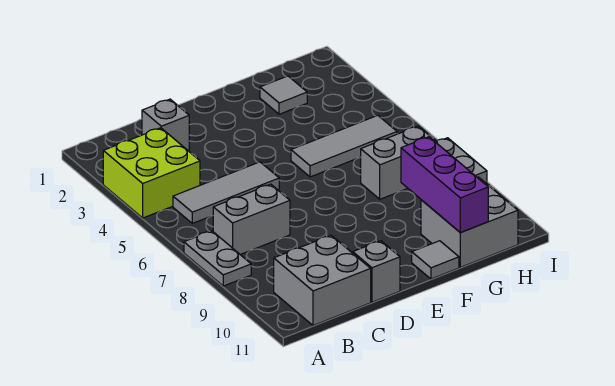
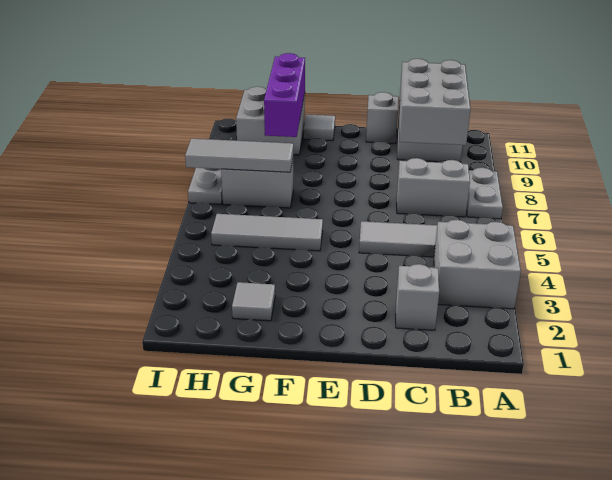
lime 2x2 brick [103,128,200,218] -> grey 2x2 brick [434,220,521,309]
none -> grey 2x3 brick [400,59,471,145]
none -> grey 1x3 tile [185,138,293,172]

